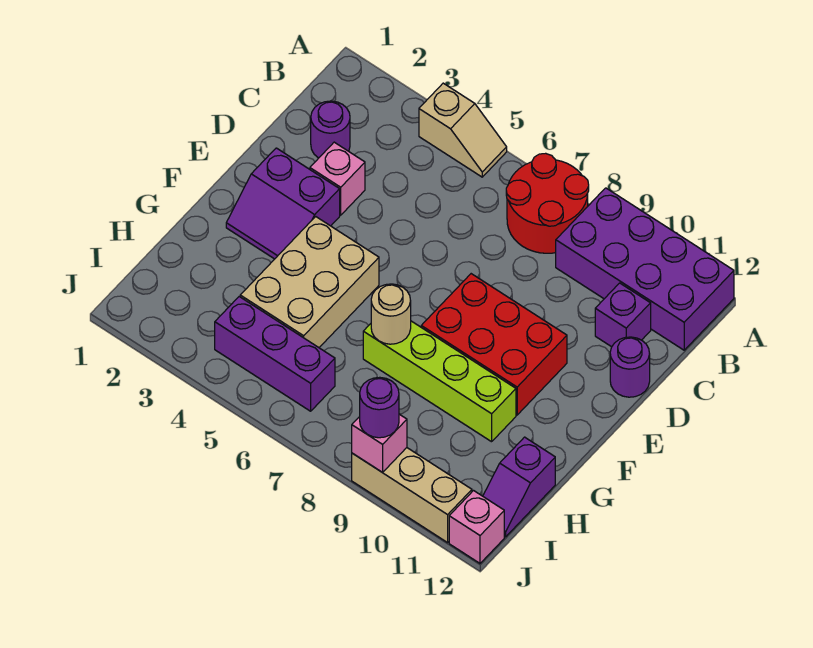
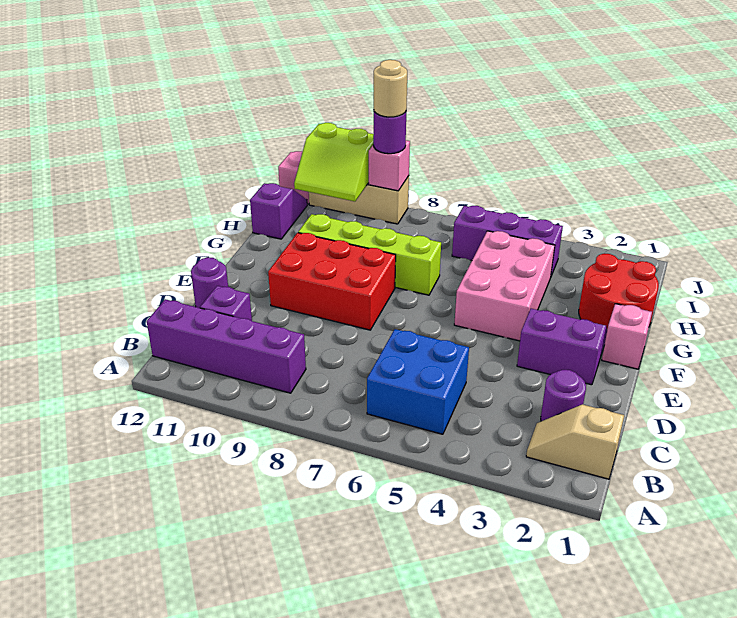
tan 1x2 slope [419,83,507,177] -> tan 1x2 slope moved to [526,404,624,479]
red 2x2 round brick [506,153,589,253] -> red 2x2 round brick moved to [579,254,659,329]
purple 2x4 brick [556,188,734,350] -> purple 1x4 brick [147,299,306,393]
none -> blue 2x2 brick [367,329,469,434]
pink 1x1 brick [310,142,365,215] -> pink 1x1 brick moved to [602,304,652,369]
tan 2x3 brick [240,217,379,347] -> pink 2x3 brick [454,231,555,341]
tan 1x1 round brick [371,284,411,344] -> tan 1x1 round brick moved to [374,60,407,117]
none -> lime 2x2 slope [294,123,374,201]

